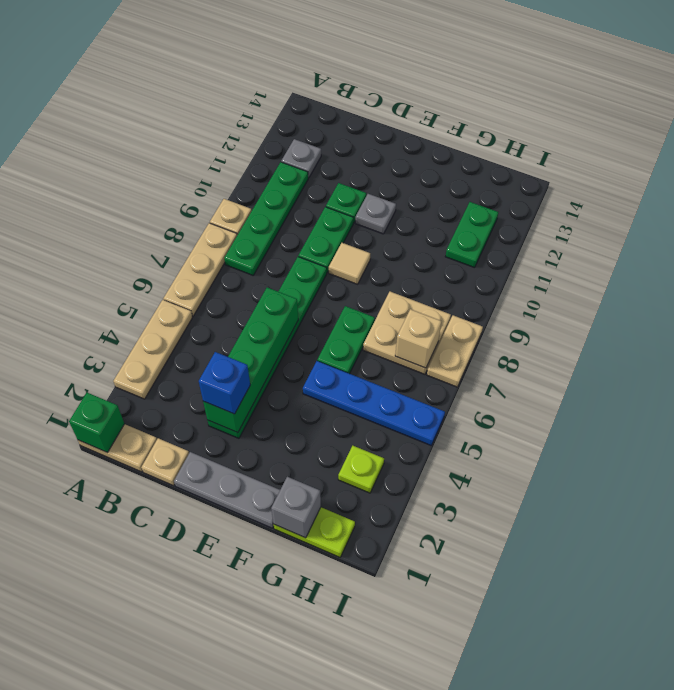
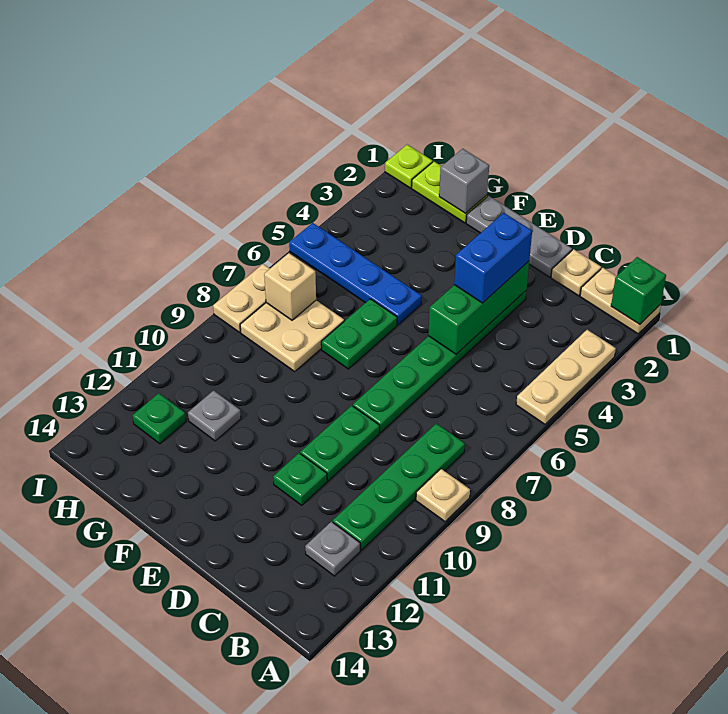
tan 1x3 plate [163,223,237,316] -> none
green 1x4 brick [203,288,298,433] -> green 1x3 brick [428,261,529,354]
blue 1x1 brick [199,352,250,414] -> blue 1x2 brick [454,213,532,303]
tan 1x1 tile [329,243,370,284] -> none
grey 1x1 plate [355,194,396,234] -> grey 1x1 plate moved to [188,390,241,441]
lime 1x1 plate [338,446,384,493] -> lime 1x1 plate moved to [385,145,433,188]
green 1x2 plate [445,202,498,268] -> green 1x1 plate [133,393,186,444]

